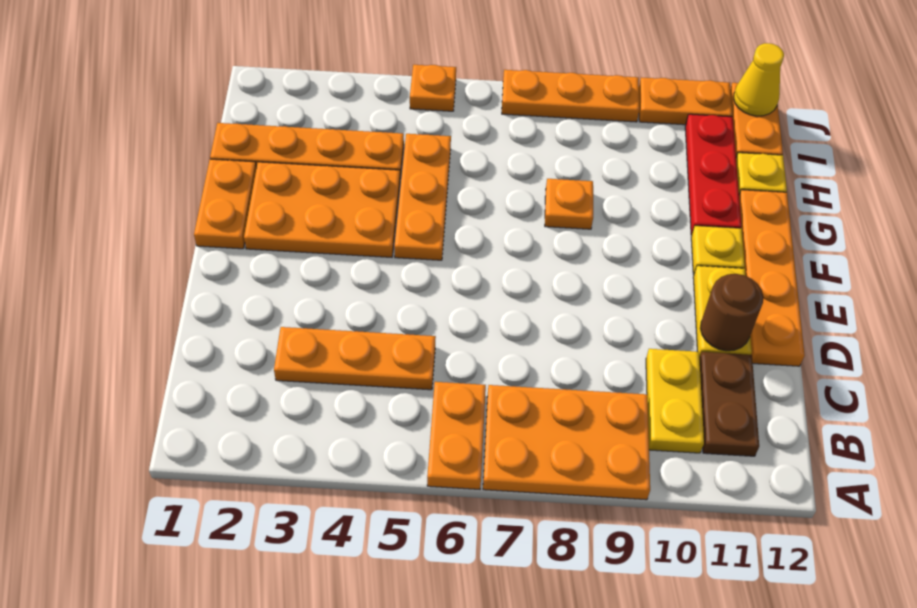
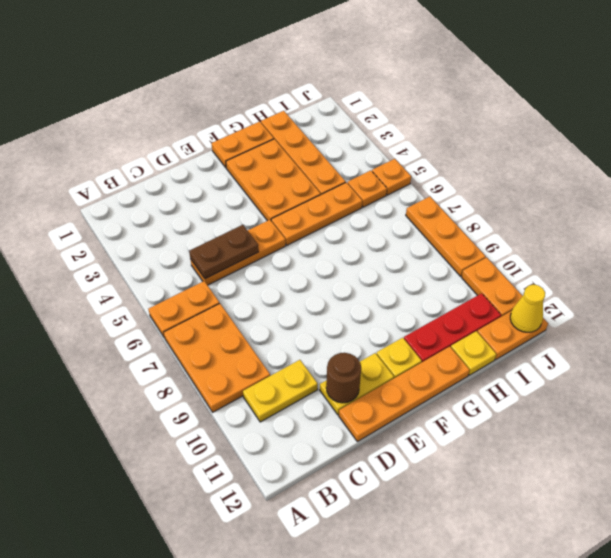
brown 1x2 plate [699,352,759,456] -> brown 1x2 plate moved to [189,225,259,279]
orange 1x3 plate [274,327,436,390] -> orange 1x3 plate turned to [191,220,286,285]
orange 1x1 plate [545,179,593,229] -> orange 1x1 plate moved to [348,170,387,207]

